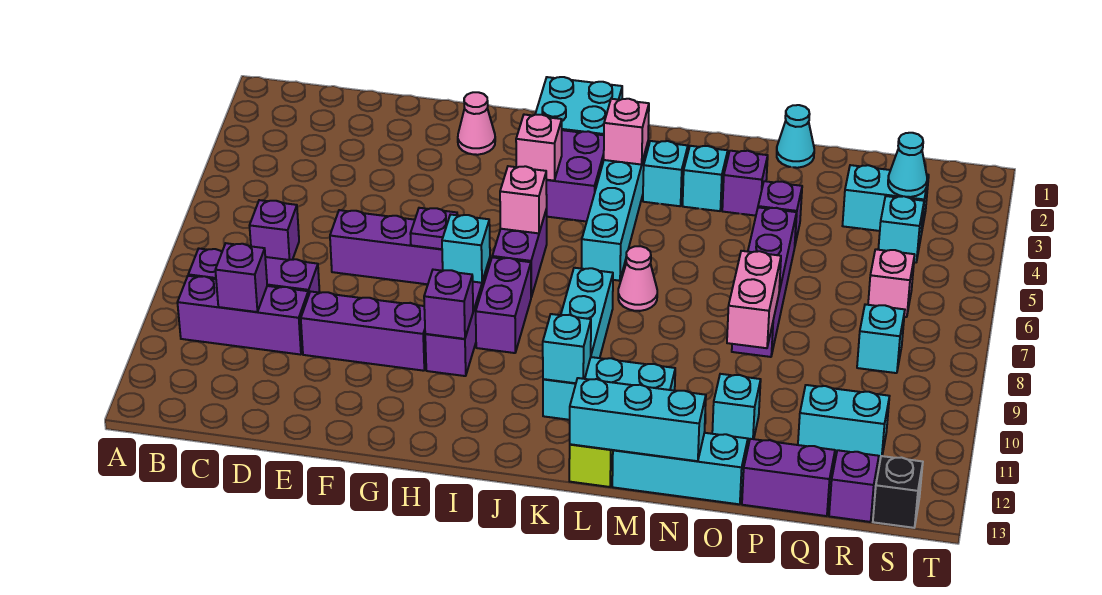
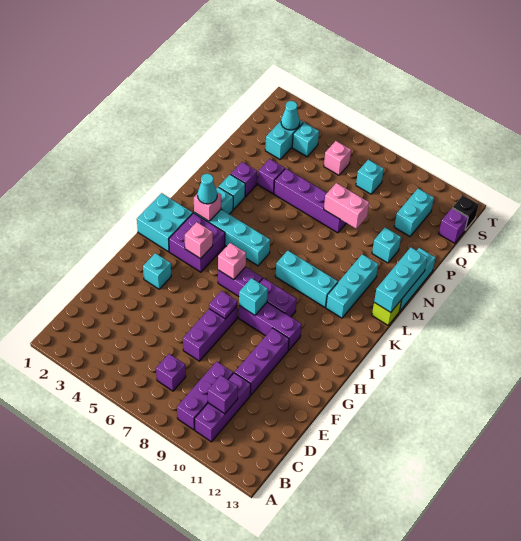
pink 1x1 cone [458,92,495,155] -> none
purple 1x1 brick [424,270,473,339] -> none
cyan 1x1 brick [543,314,591,383] -> cyan 1x1 brick moved to [143,253,171,289]
pink 1x1 cone [618,246,657,311] -> none
cyan 1x1 cone [777,105,814,168] -> cyan 1x1 cone moved to [198,174,217,204]
purple 1x2 brick [742,439,835,516] -> none

